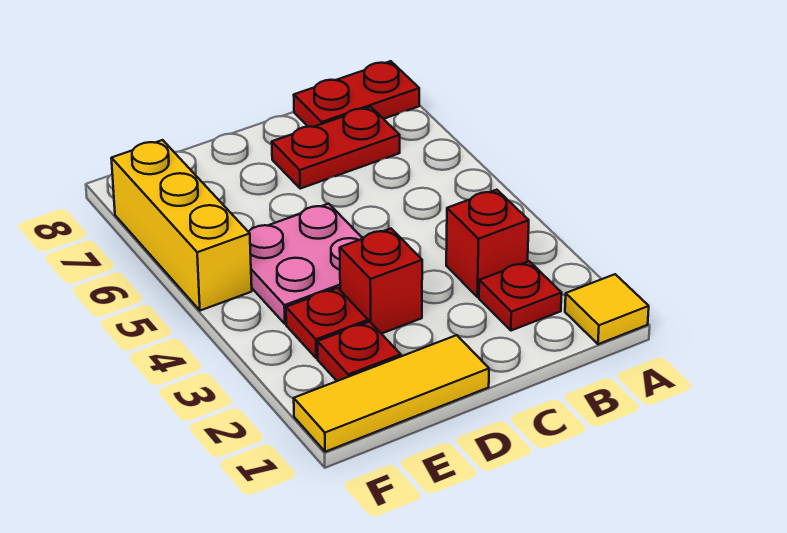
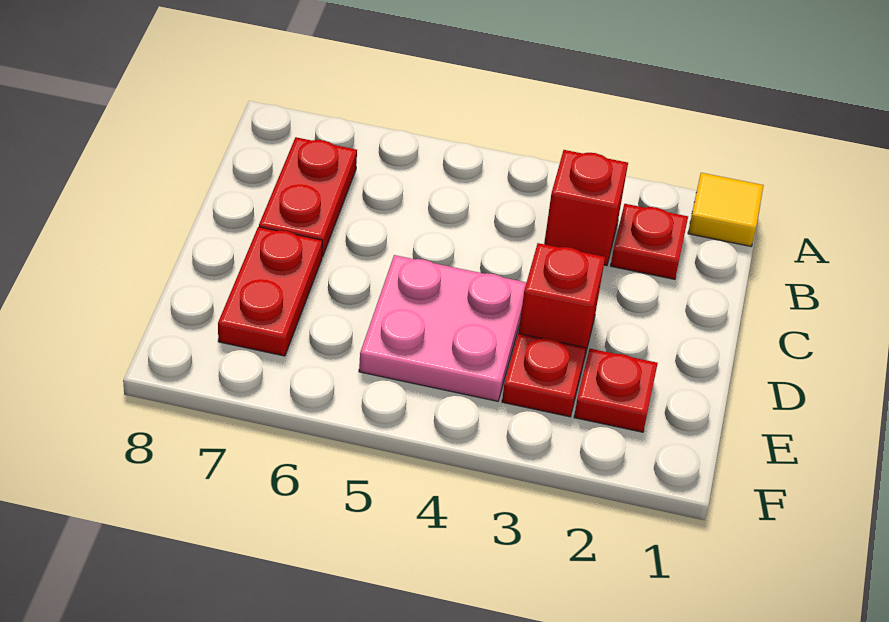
red 1x2 plate [294,61,419,127] -> red 1x2 plate moved to [218,227,322,356]
yellow 1x3 tile [294,335,489,452] -> none
yellow 1x3 brick [111,140,252,311] -> none

